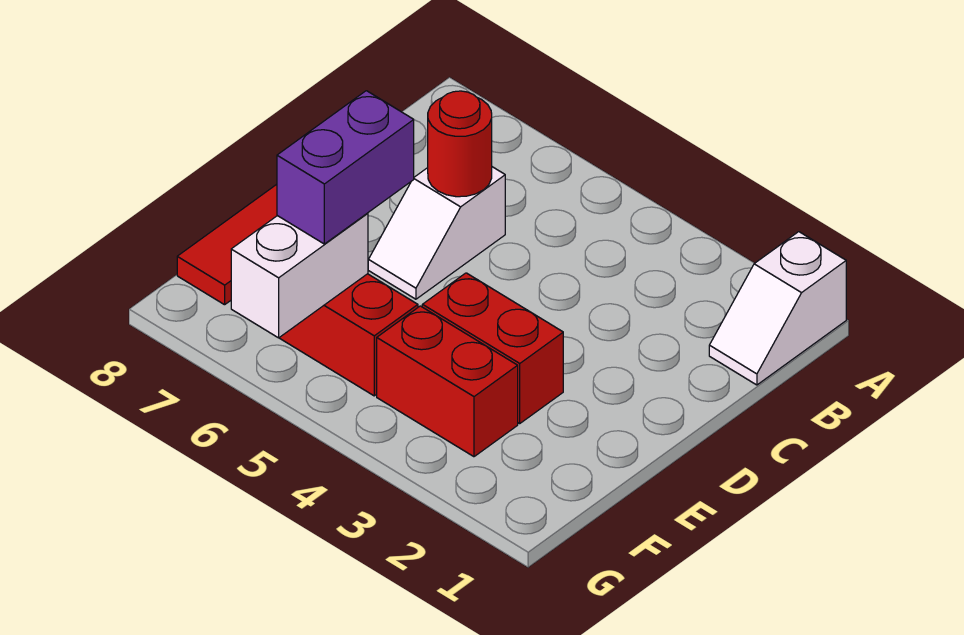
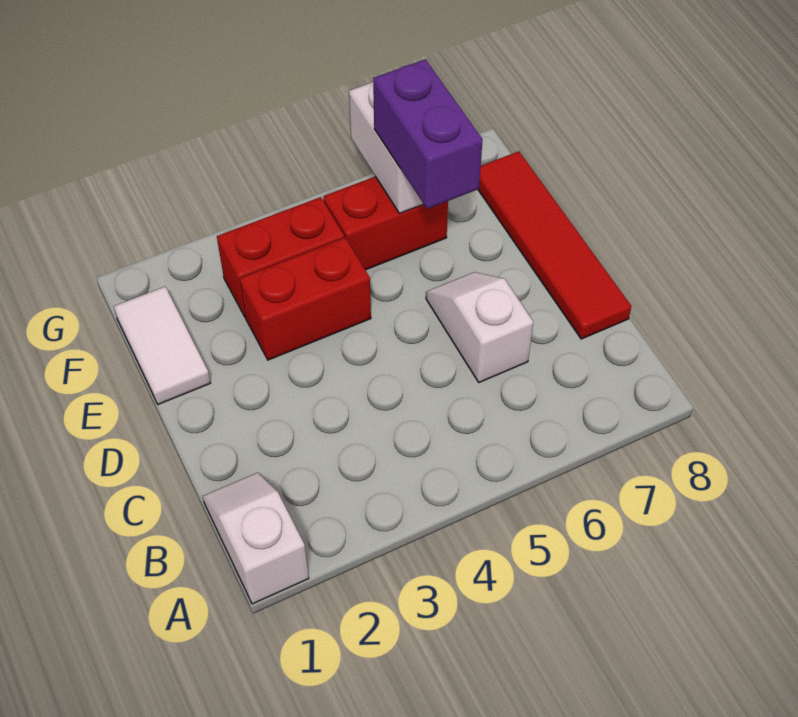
red 1x1 round brick [428,91,492,197] -> none
none -> white 1x2 tile [114,287,210,404]

